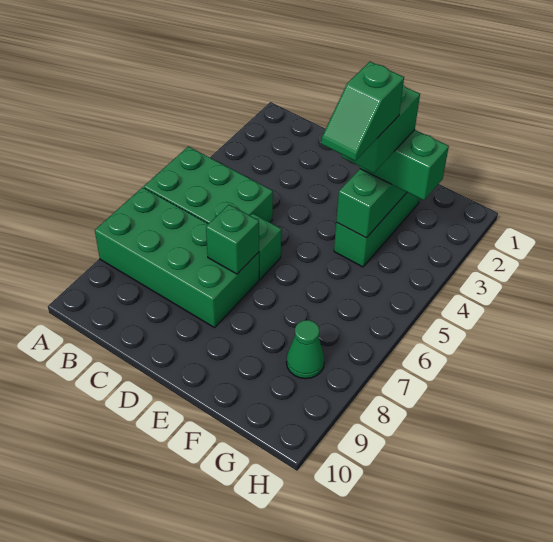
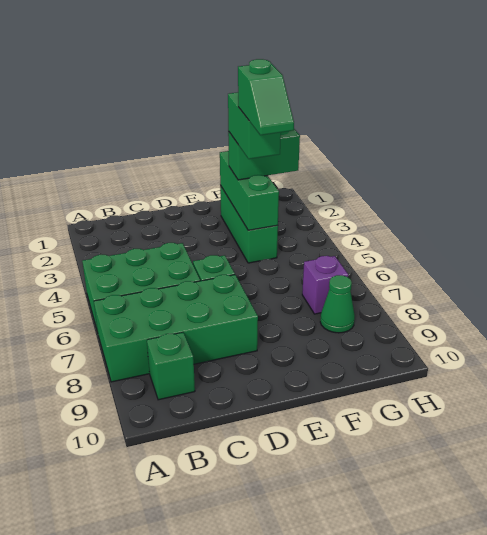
green 1x1 brick [206,205,259,274] -> green 1x1 brick moved to [147,333,195,400]
none -> purple 1x1 brick [302,256,348,314]

